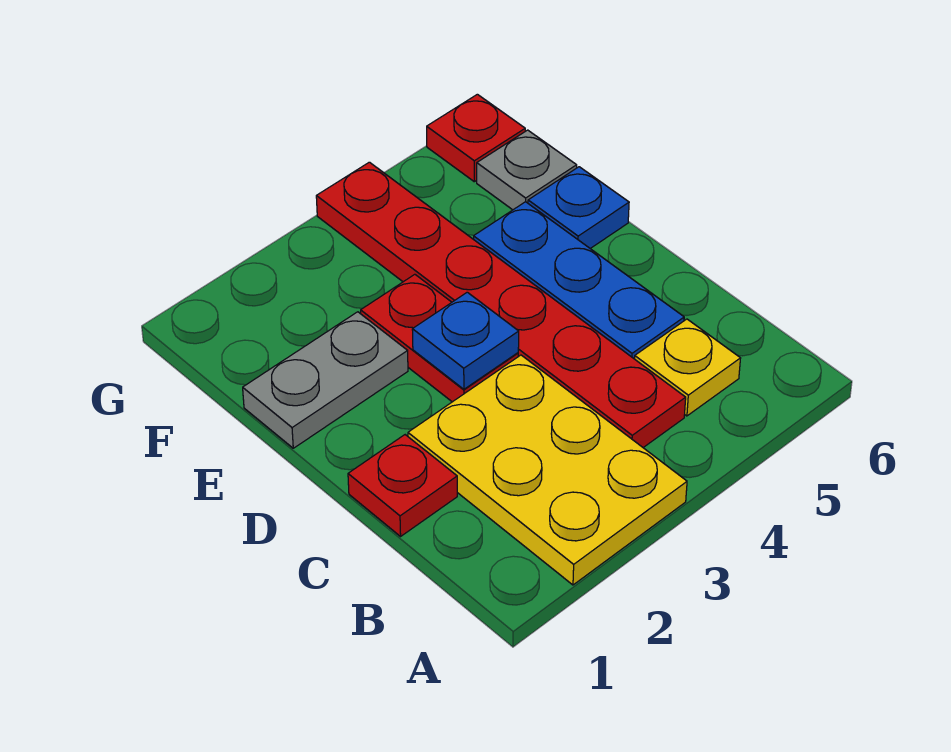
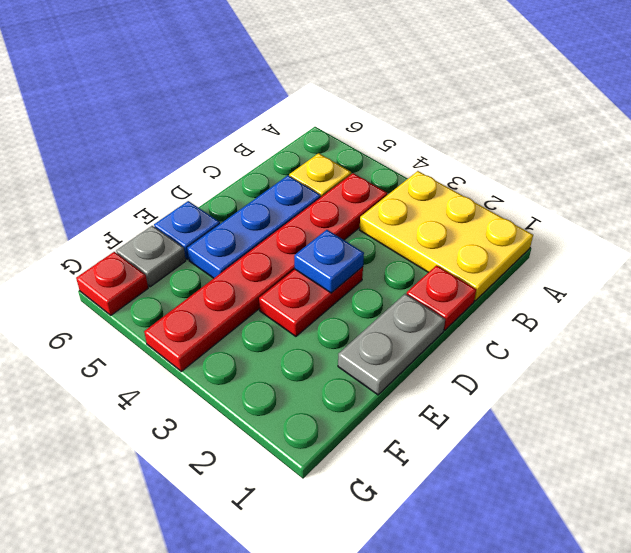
yellow 2x3 plate [408,355,687,585] -> yellow 2x3 plate turned to [360,171,533,301]
grey 1x2 plate [243,312,408,448] -> grey 1x2 plate turned to [338,294,445,395]

